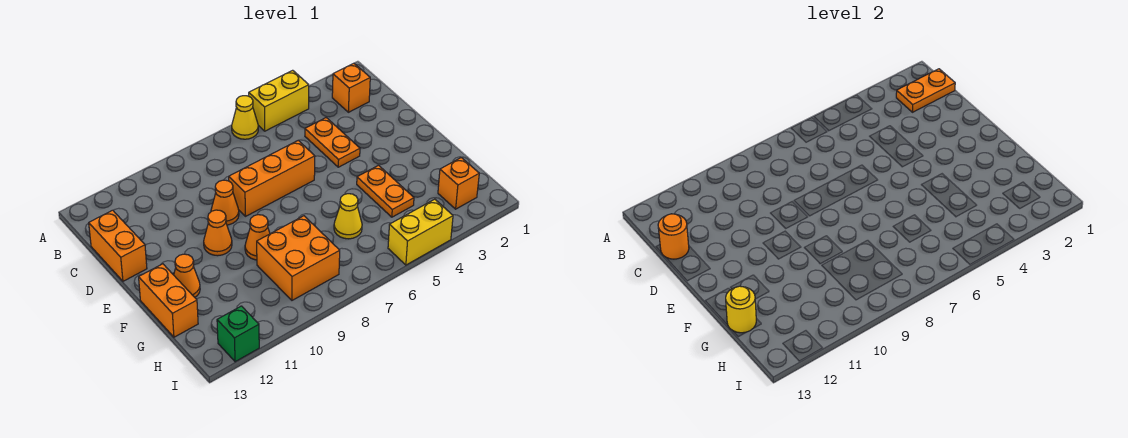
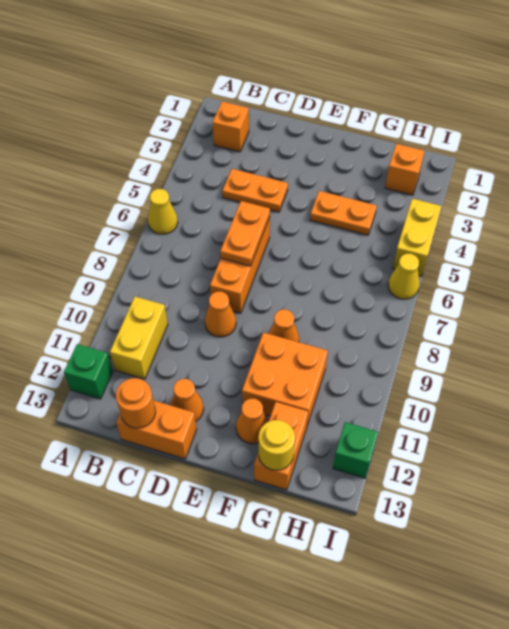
yellow 1x2 brick [249,70,309,131] -> yellow 1x2 brick moved to [110,297,168,379]
none -> green 1x1 brick [64,344,113,399]
orange 1x2 plate [896,69,955,112] -> orange 1x2 plate moved to [220,201,270,266]
orange 1x1 cone [204,210,232,256] -> orange 1x1 cone moved to [171,379,204,421]
orange 1x2 brick [139,264,198,337] -> orange 1x2 brick turned to [254,402,308,490]
yellow 1x1 cone [334,194,362,239] -> yellow 1x1 cone moved to [388,254,420,299]
orange 2x2 brick [257,216,340,300] -> orange 2x2 brick moved to [242,332,328,425]

